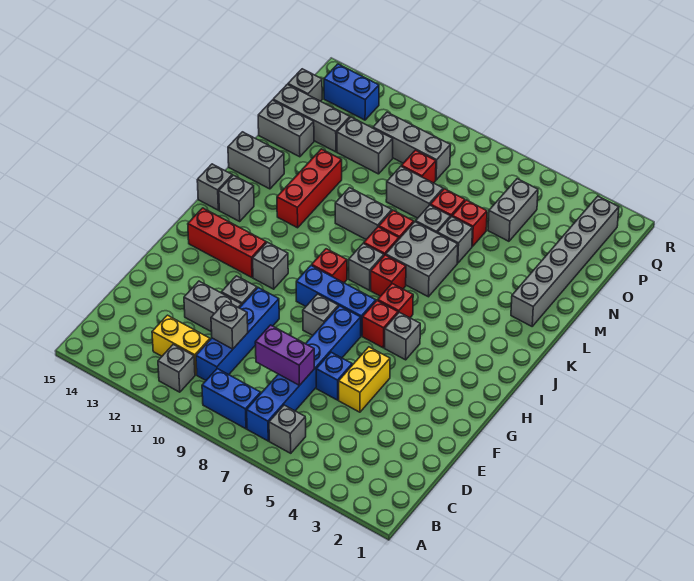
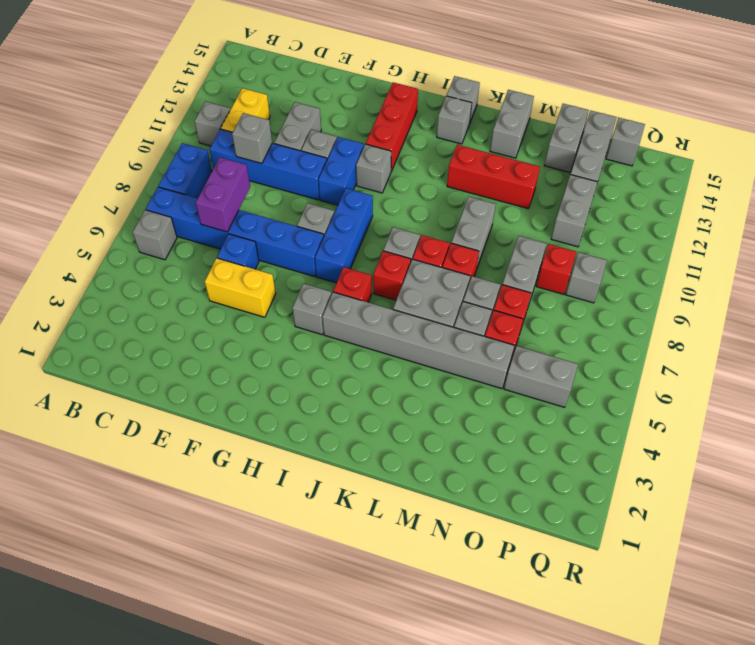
red 1x1 brick [362,300,398,348] -> none
red 1x1 brick [312,249,347,283] -> none
grey 1x6 brick [511,196,619,326] -> grey 1x6 brick moved to [322,292,515,389]
grey 1x3 brick [373,112,451,180] -> grey 1x1 brick [566,252,607,303]
blue 1x2 brick [324,64,379,120] -> blue 1x2 brick moved to [318,137,364,205]

